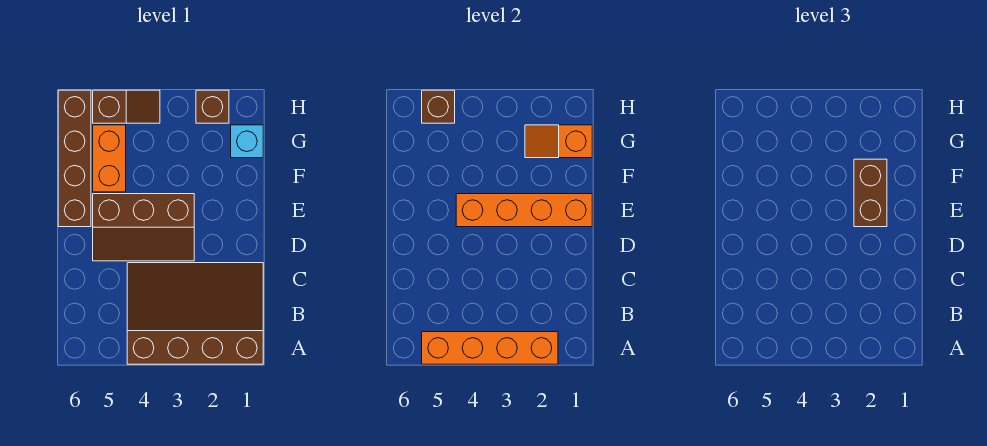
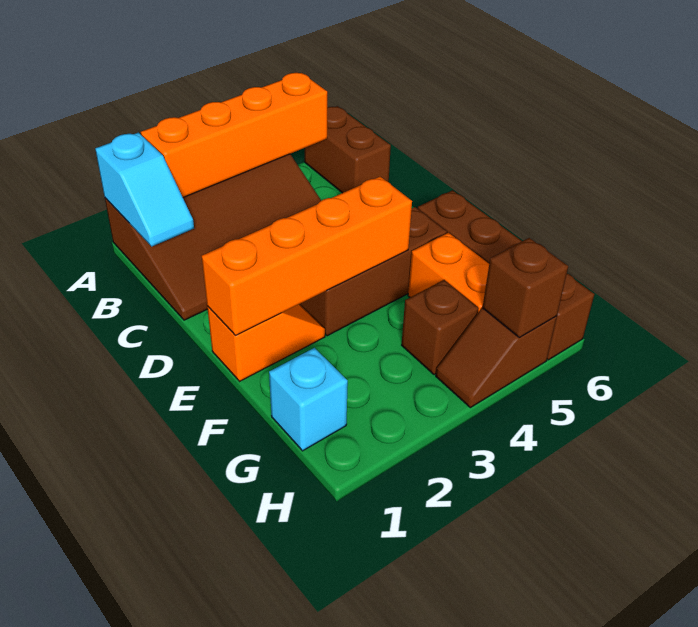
none -> cyan 1x2 slope [95,133,194,247]
brown 1x2 brick [854,159,887,227] -> brown 1x2 brick moved to [305,106,391,193]
orange 1x2 slope [525,125,592,158] -> orange 1x2 slope moved to [207,304,325,381]
brown 1x1 brick [196,90,229,123] -> brown 1x1 brick moved to [402,280,479,375]

